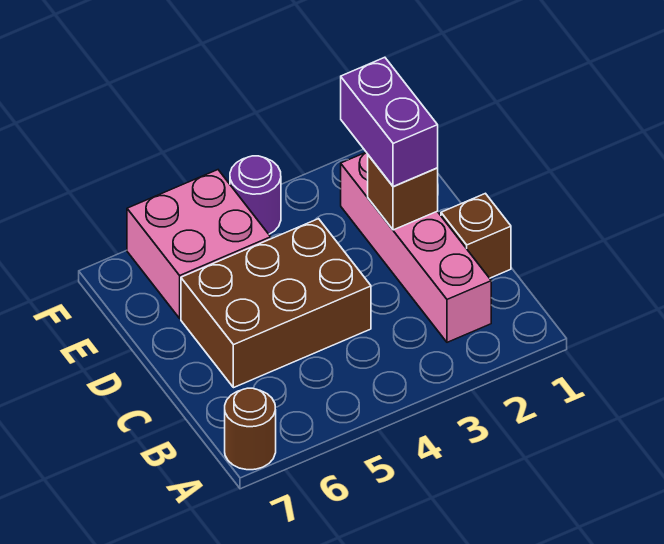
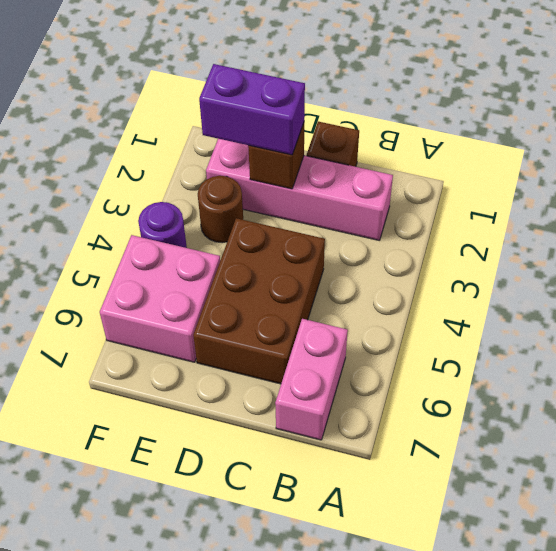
brown 1x1 round brick [225,388,276,470] -> brown 1x1 round brick moved to [198,176,243,243]
none -> pink 1x2 brick [275,319,348,440]

